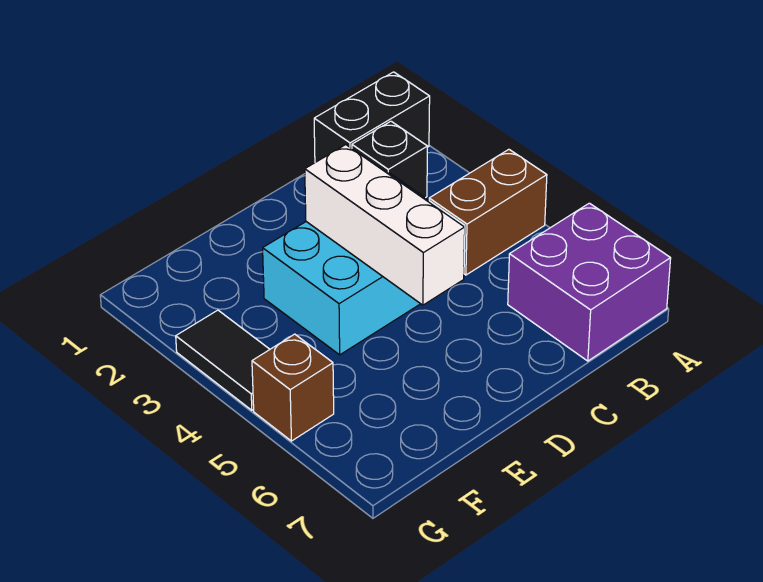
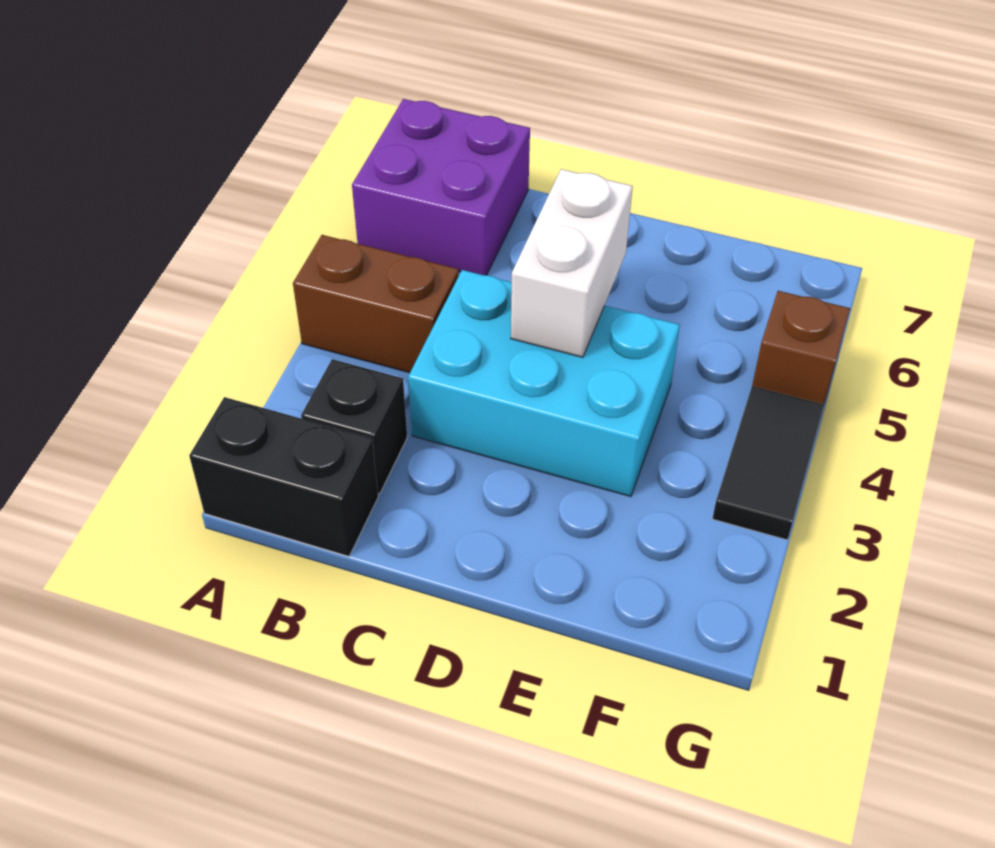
white 1x3 brick [305,145,465,305] -> white 1x2 brick [511,169,633,357]

